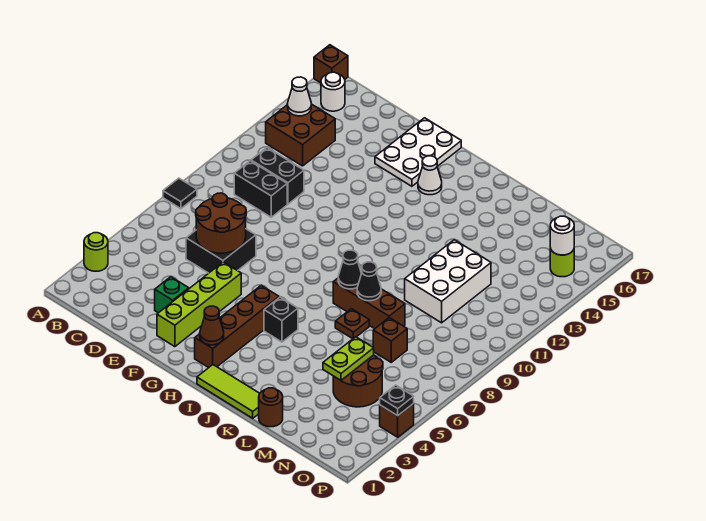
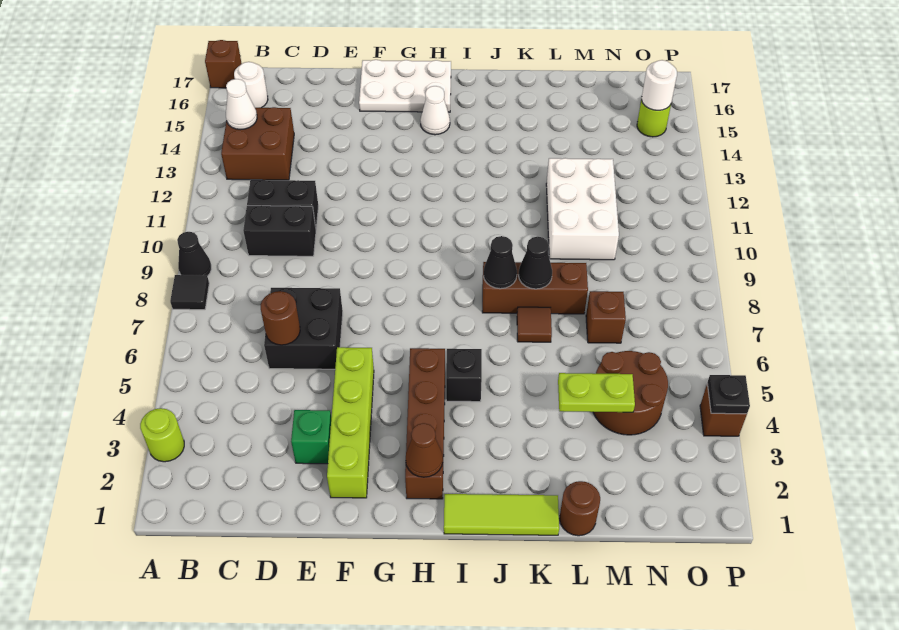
none -> black 1x1 cone [177,232,211,276]
brown 2x2 round brick [196,193,246,253] -> brown 1x1 round brick [261,291,300,345]
white 2x3 plate [375,118,461,186] -> white 2x3 plate turned to [359,60,451,112]
brown 1x1 plate [335,309,369,339] -> brown 1x1 tile [517,307,552,342]
lime 1x2 plate [323,337,374,380] -> lime 1x2 plate turned to [558,373,635,412]

